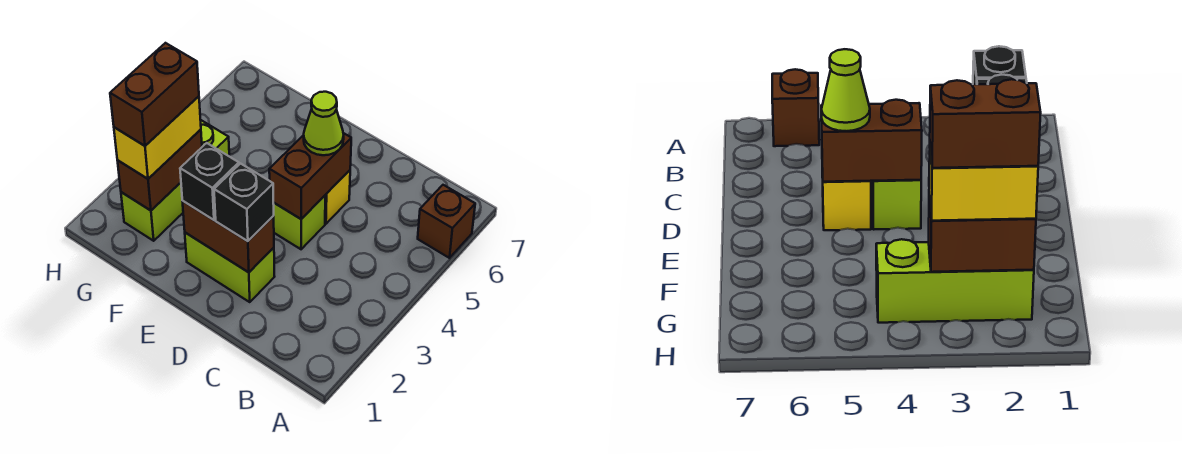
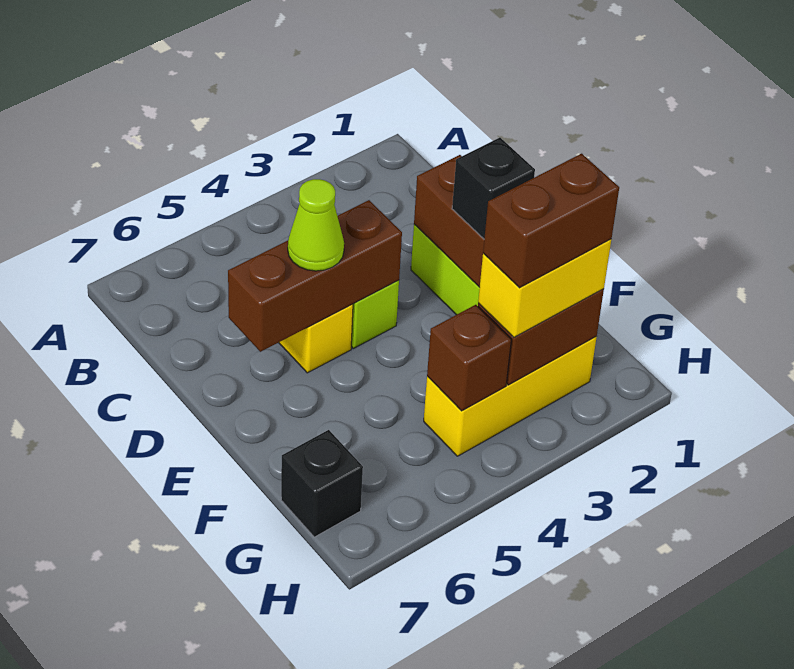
brown 1x1 brick [418,185,475,258] -> brown 1x1 brick moved to [427,305,511,411]
black 1x1 brick [214,164,274,241] -> black 1x1 brick moved to [281,430,363,537]
brown 1x2 brick [269,133,351,219] -> brown 1x3 brick [228,200,402,352]
lime 1x3 brick [121,120,229,241] -> yellow 1x3 brick [424,337,597,456]

